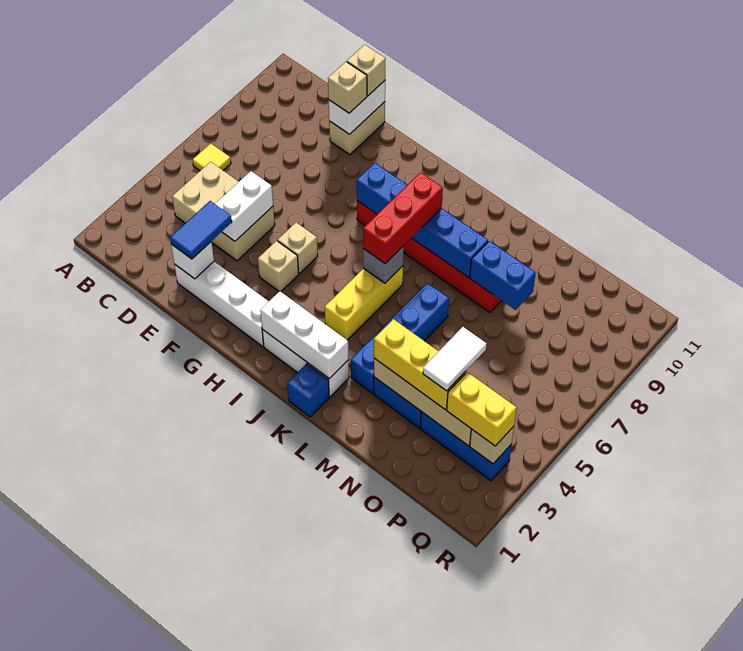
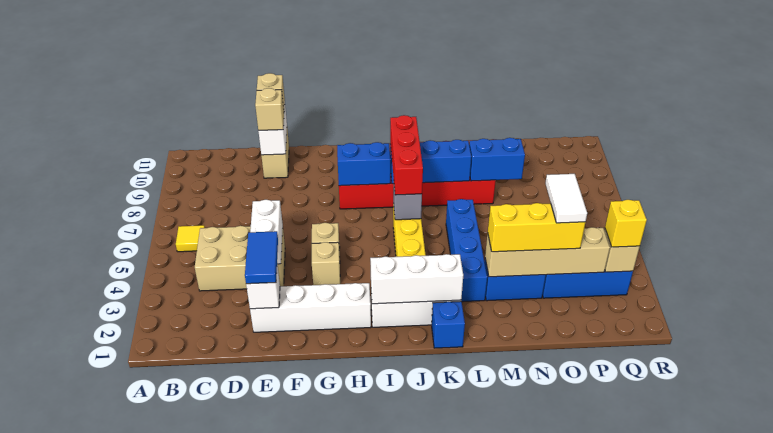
yellow 1x2 brick [447,372,517,446] -> yellow 1x1 brick [605,200,647,247]

